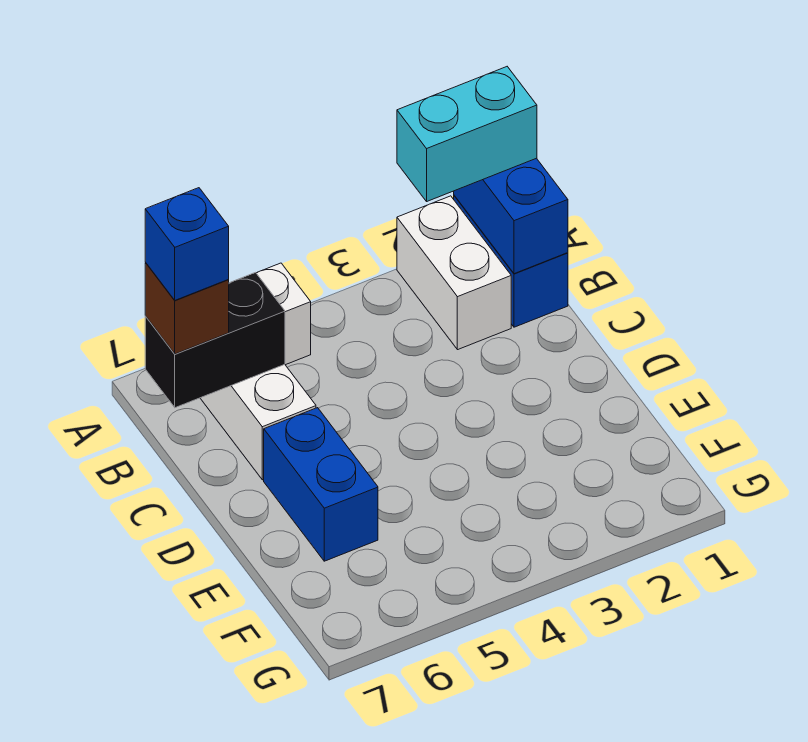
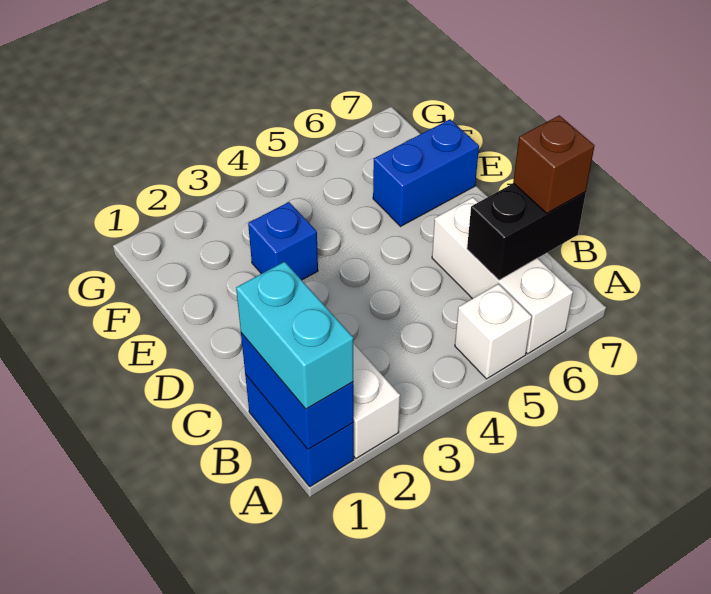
cyan 1x2 brick [397,67,537,201] -> cyan 1x2 brick turned to [236,262,353,409]
blue 1x1 brick [145,188,229,300] -> blue 1x1 brick moved to [248,202,318,280]
blue 1x2 brick [264,408,378,561] -> blue 1x2 brick turned to [373,119,479,226]

